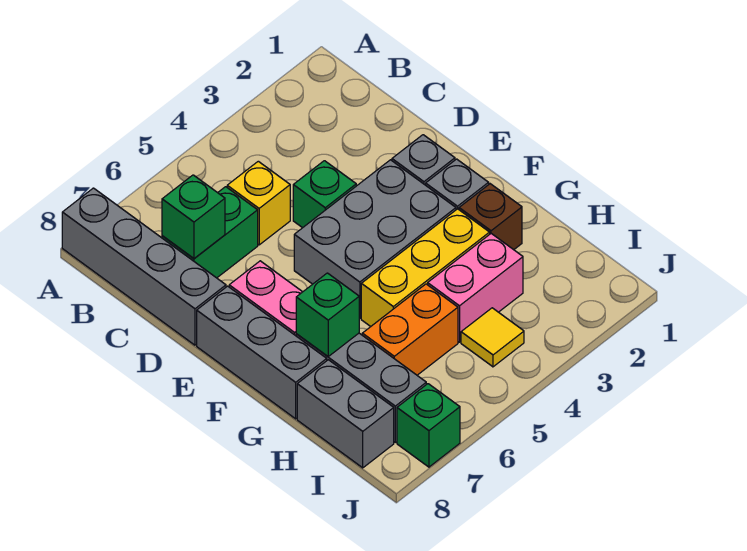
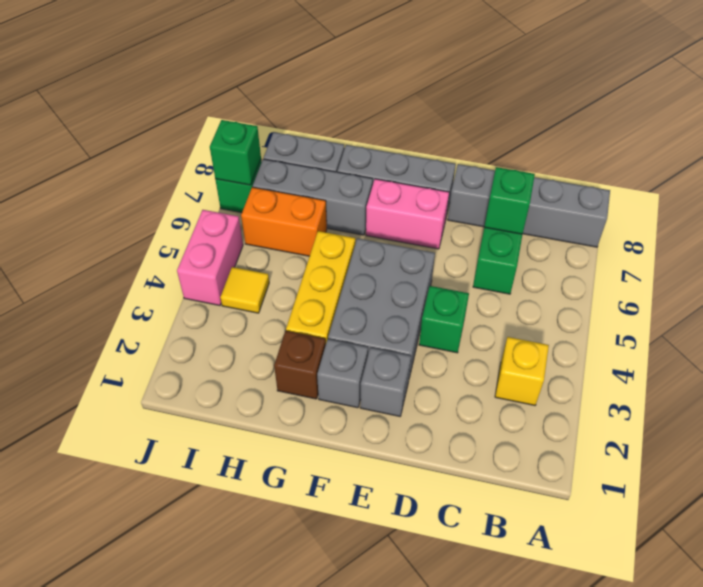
yellow 1x1 brick [227,161,290,245] -> yellow 1x1 brick moved to [495,337,549,405]
green 1x1 brick [296,273,359,356] -> green 1x1 brick moved to [210,120,261,185]
pink 1x2 brick [428,234,523,342] -> pink 1x2 brick moved to [177,210,243,306]
orange 1x2 brick [362,284,458,375] -> orange 1x2 brick turned to [241,187,327,256]

